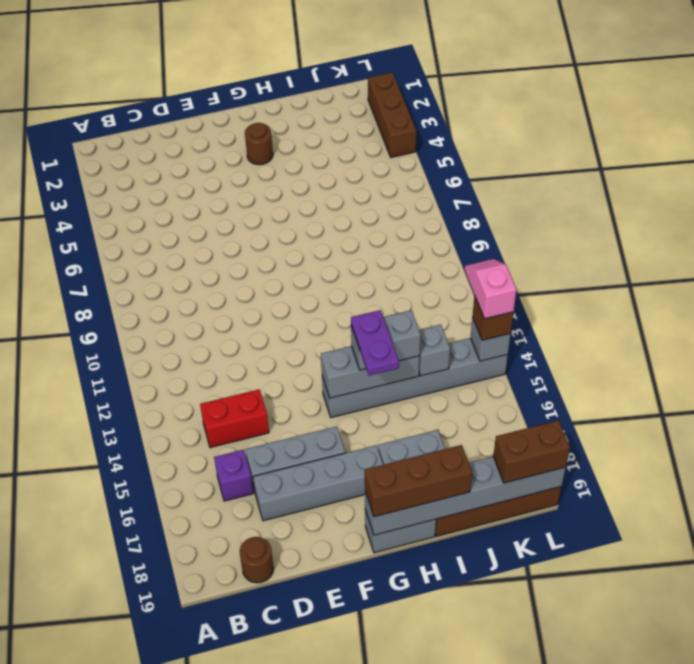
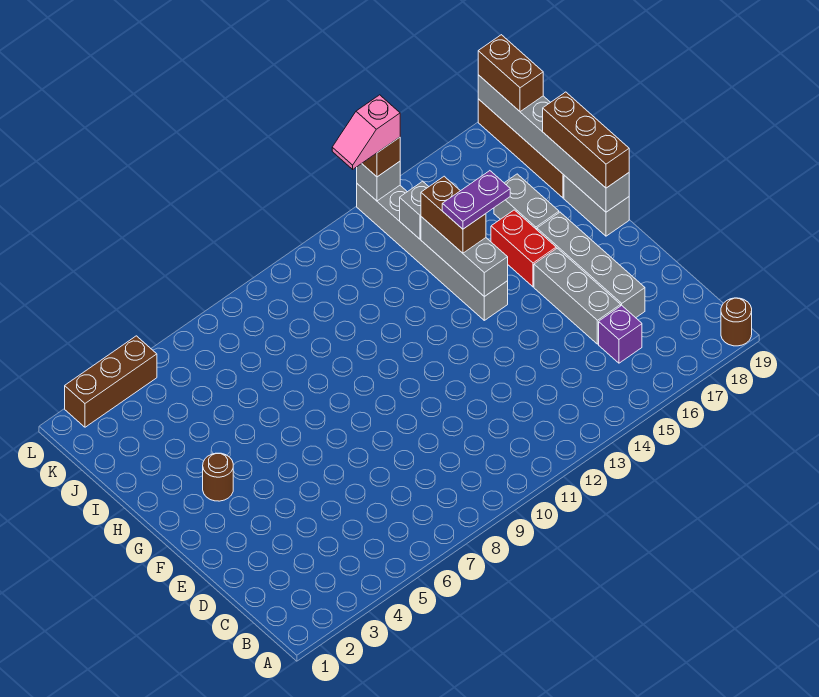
red 1x2 brick [200,389,269,448] -> red 1x2 brick moved to [491,210,556,287]
brown 1x1 round brick [240,537,274,583] -> brown 1x1 round brick moved to [721,298,752,346]
grey 1x2 brick [351,310,421,370] -> brown 1x2 brick [421,176,486,253]

